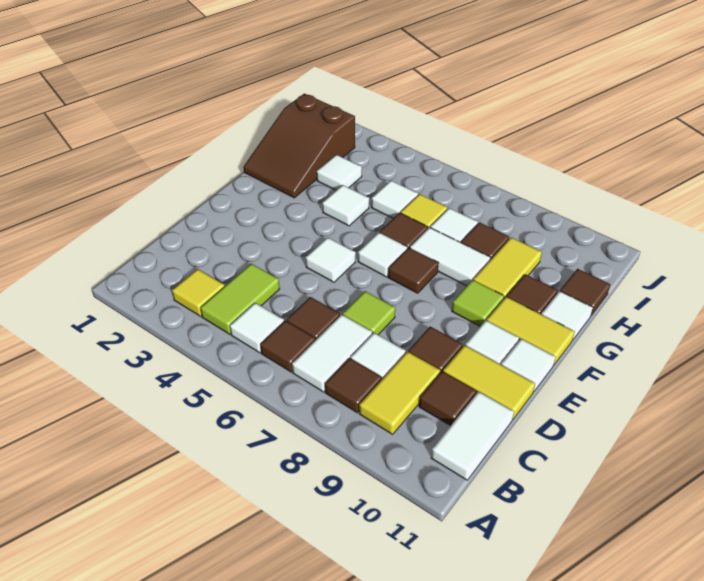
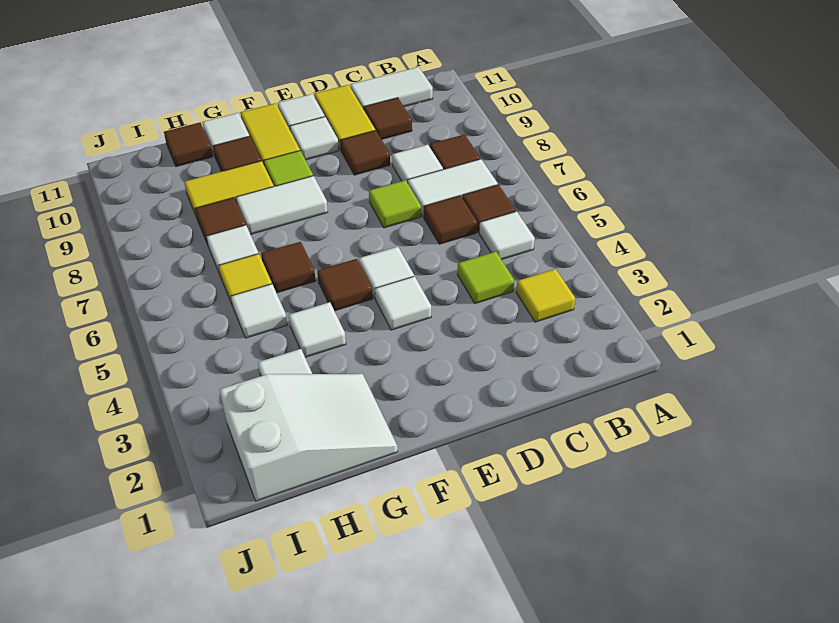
lime 1x2 tile [200,264,280,334] -> lime 1x1 tile [457,252,514,304]
yellow 1x2 tile [359,352,440,434] -> none
white 1x1 tile [358,232,407,277] -> white 1x1 tile moved to [375,276,431,330]
brown 1x1 tile [388,248,438,293] -> brown 1x1 tile moved to [317,259,373,311]
brown 2x3 slope [243,94,355,198] -> white 2x3 slope [220,374,398,501]
white 1x2 tile [410,227,490,286] -> white 1x2 tile turned to [236,176,328,234]

